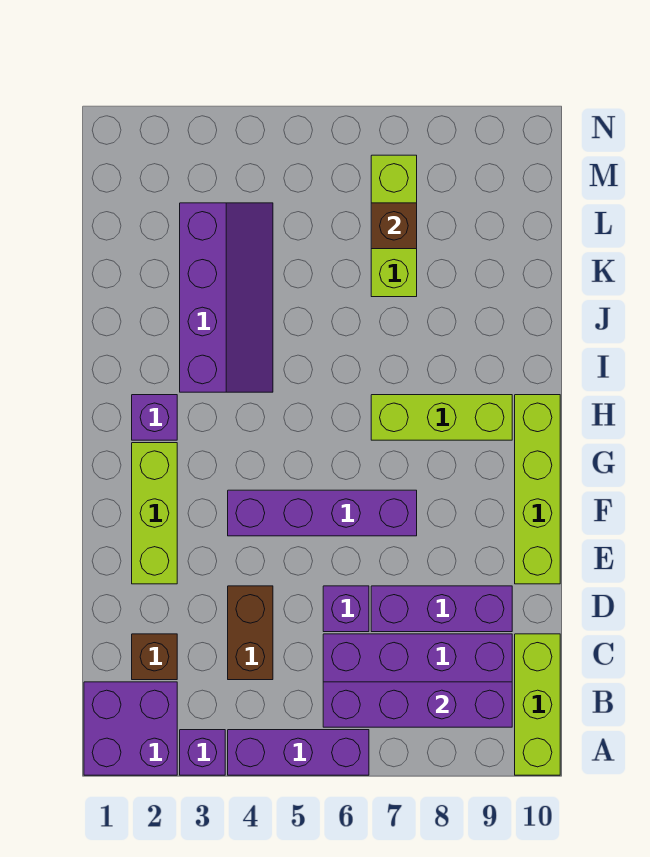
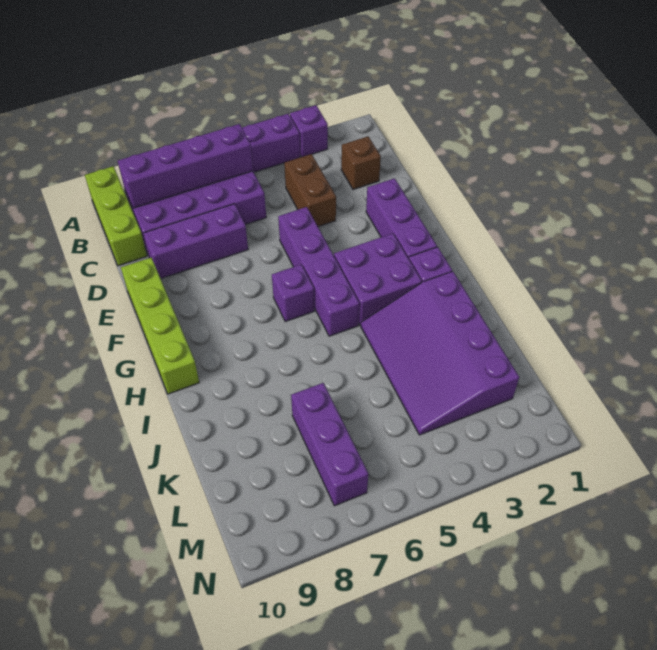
purple 2x2 brick [84,682,177,775] -> purple 2x2 brick moved to [334,233,422,325]
purple 1x1 brick [323,586,369,632] -> purple 1x1 brick moved to [272,264,315,322]
lime 1x3 brick [132,443,177,584] -> purple 1x3 brick [366,178,437,258]
purple 1x4 brick [228,490,417,536] -> purple 1x4 brick turned to [278,207,359,336]
lime 1x3 brick [371,395,512,440] -> none
purple 2x4 slope [180,203,273,392] -> purple 3x4 slope [361,271,519,435]
lime 1x3 brick [371,155,417,297] -> purple 1x3 brick [291,383,368,506]
brown 1x1 brick [371,203,417,249] -> none

